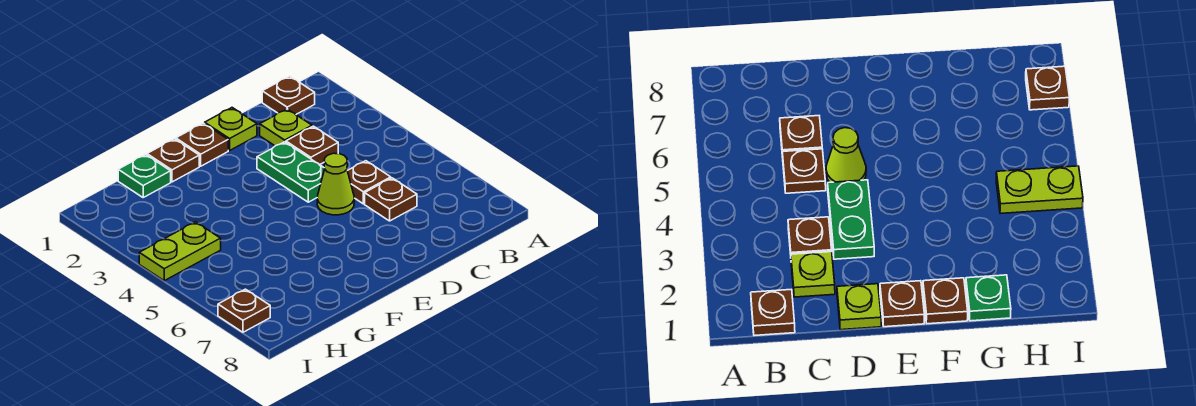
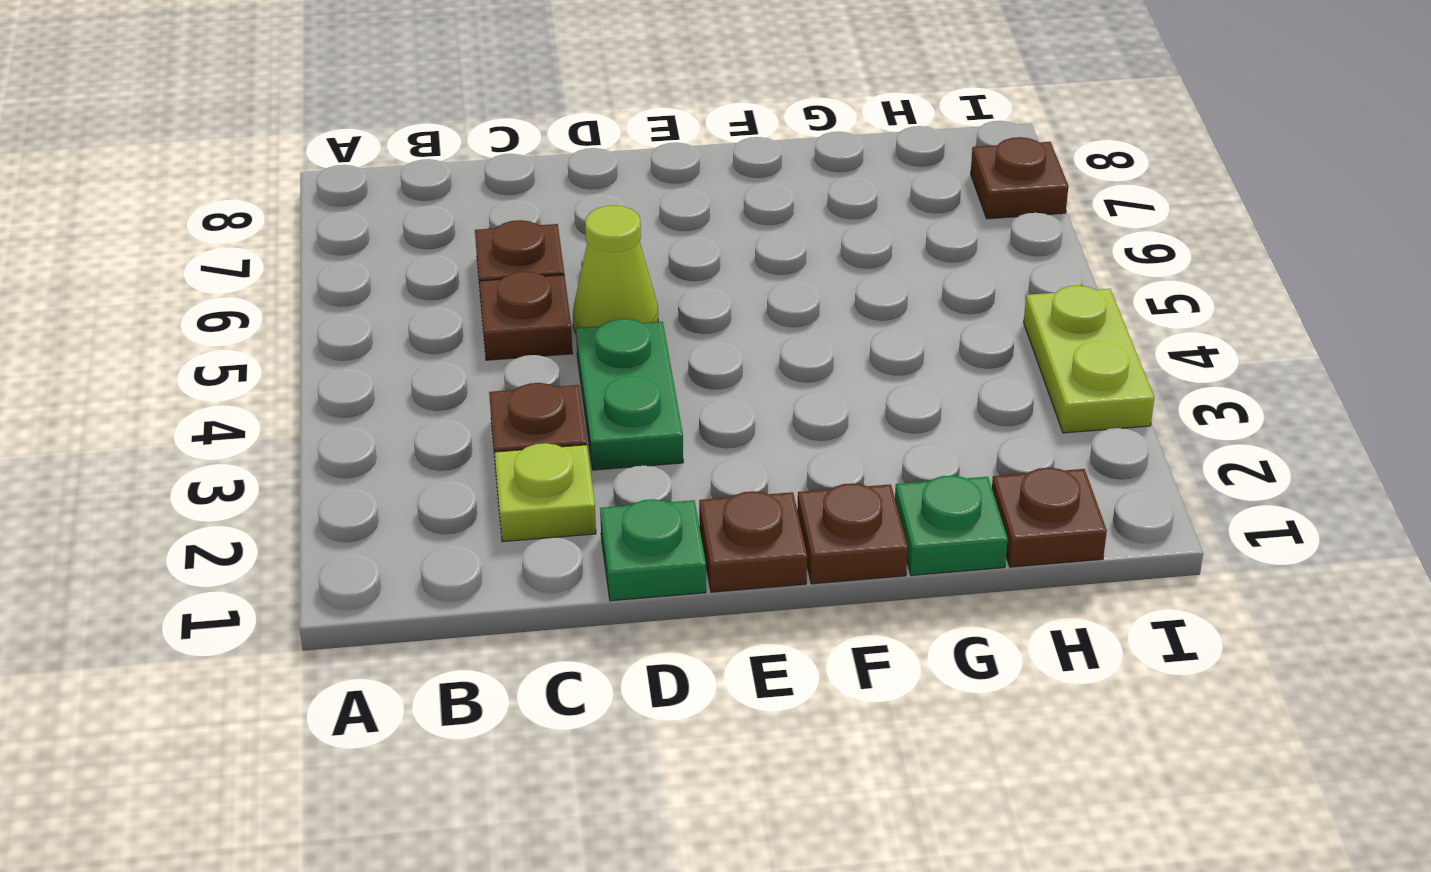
brown 1x1 plate [262,76,315,114] -> brown 1x1 plate moved to [992,468,1107,567]
lime 1x1 plate [205,108,257,150] -> green 1x1 plate [600,499,706,601]
lime 1x2 plate [139,222,221,281] -> lime 1x2 plate turned to [1024,285,1154,433]

